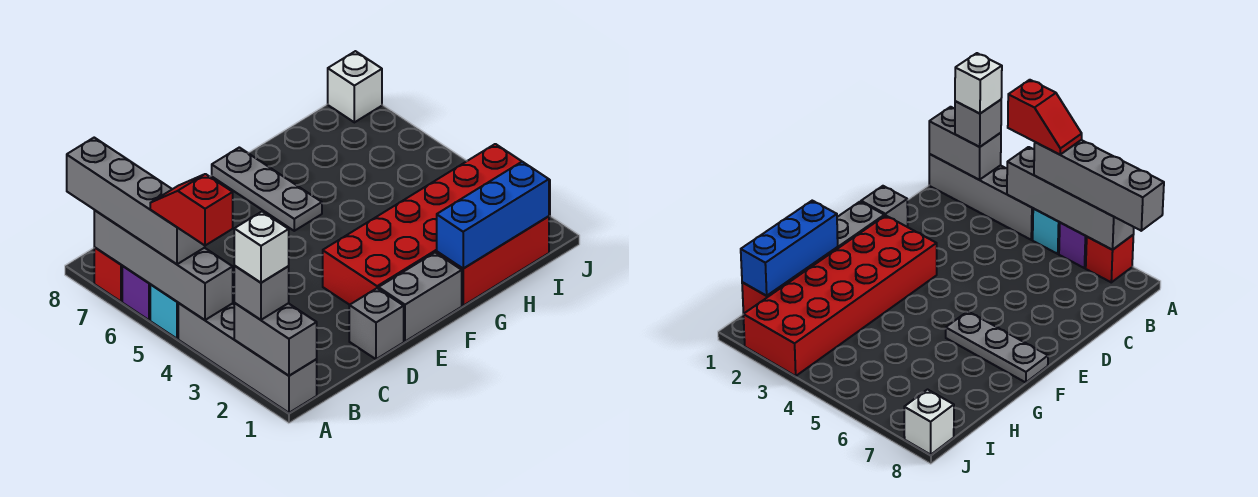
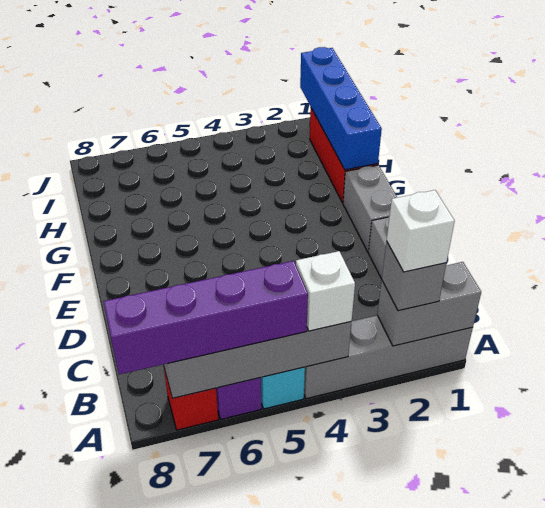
red 1x2 slope [150,174,233,246] -> none
grey 1x4 brick [67,138,205,264] -> purple 1x4 brick [104,261,308,374]
red 2x6 brick [323,144,550,305] -> none
grey 1x3 plate [212,147,322,231] -> none
blue 1x3 brick [437,162,549,269] -> blue 1x4 brick [300,47,382,170]
white 1x1 brick [328,51,382,122] -> white 1x1 brick moved to [296,251,355,331]

